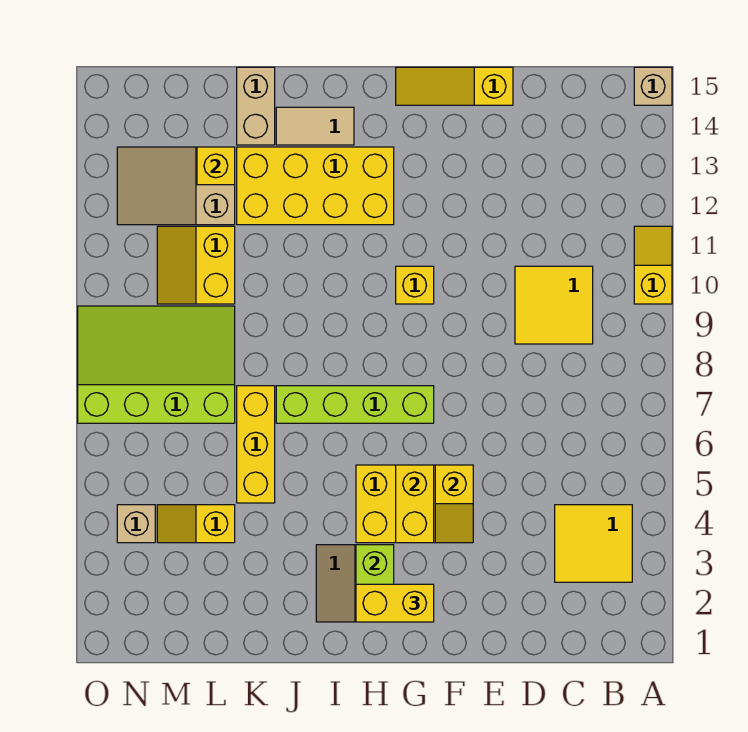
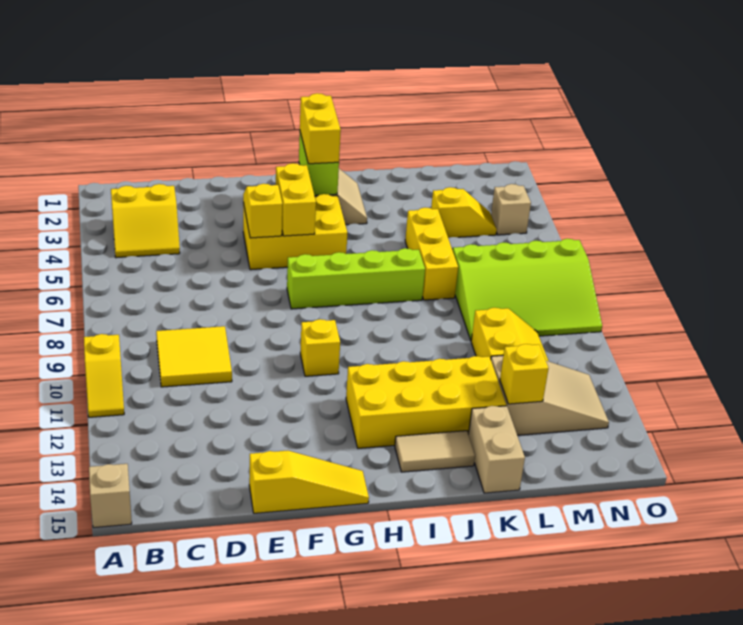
yellow 2x2 tile [555,505,632,582] -> yellow 2x2 slope [111,184,180,258]
yellow 1x2 brick [356,584,434,622] -> yellow 1x2 brick turned to [300,93,341,164]

